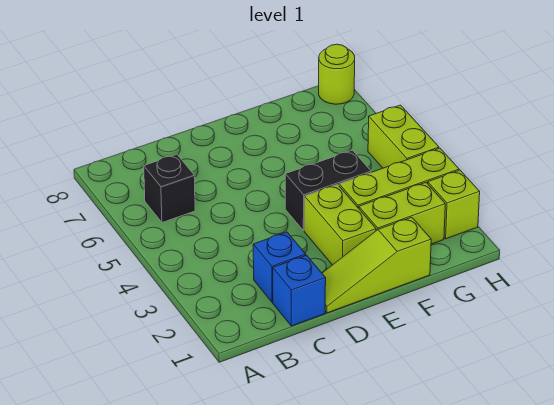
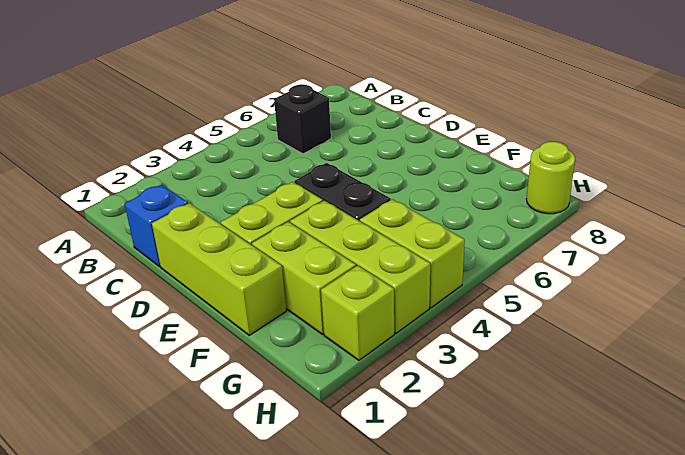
blue 1x1 brick [253,232,306,302] -> none
lime 1x3 slope [322,217,431,313] -> lime 1x3 brick [152,203,286,335]
lime 1x2 brick [368,105,439,168] -> lime 1x2 brick turned to [360,199,465,308]

